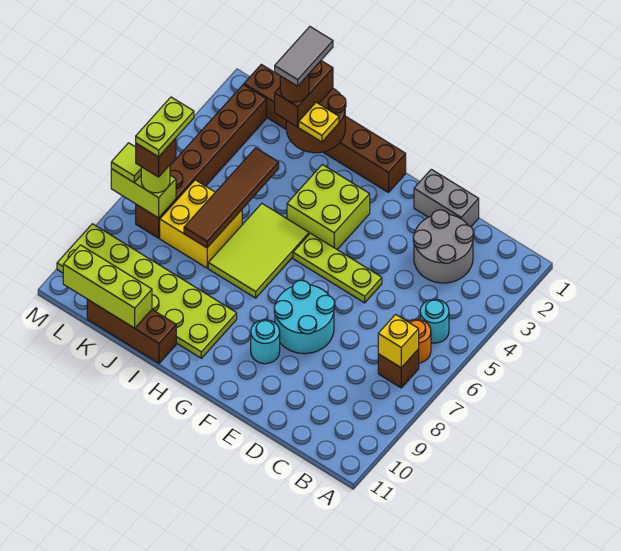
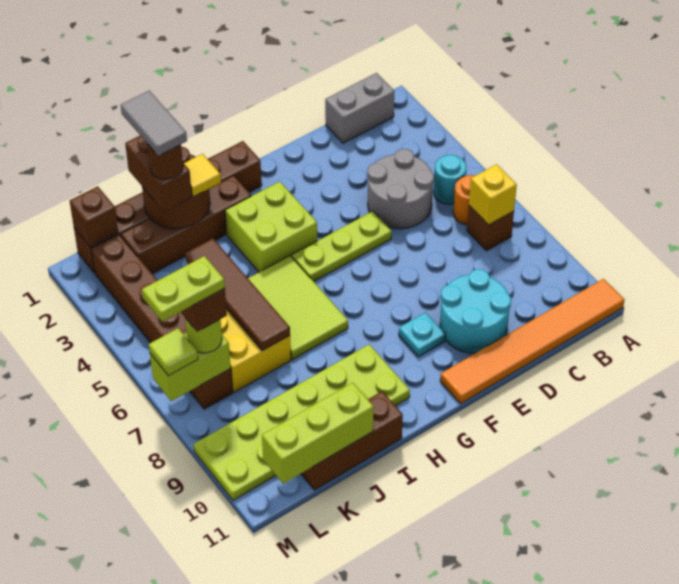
none -> orange 1x6 tile [440,279,624,404]
grey 2x2 round brick [413,210,474,283] -> grey 2x2 round brick moved to [367,149,434,229]
grey 1x2 brick [414,169,479,227] -> grey 1x2 brick moved to [325,73,394,143]
cyan 2x2 round brick [274,280,335,354] -> cyan 2x2 round brick moved to [440,269,511,353]
cyan 1x1 round brick [251,320,280,364] -> cyan 1x1 plate [399,313,445,357]
none -> brown 1x4 brick [121,175,251,274]
yellow 1x1 plate [299,102,339,142] -> yellow 1x1 tile [184,154,221,197]
none -> brown 1x1 brick [70,186,118,247]
lime 1x2 plate [136,97,194,157] -> lime 1x2 plate turned to [142,256,225,322]

